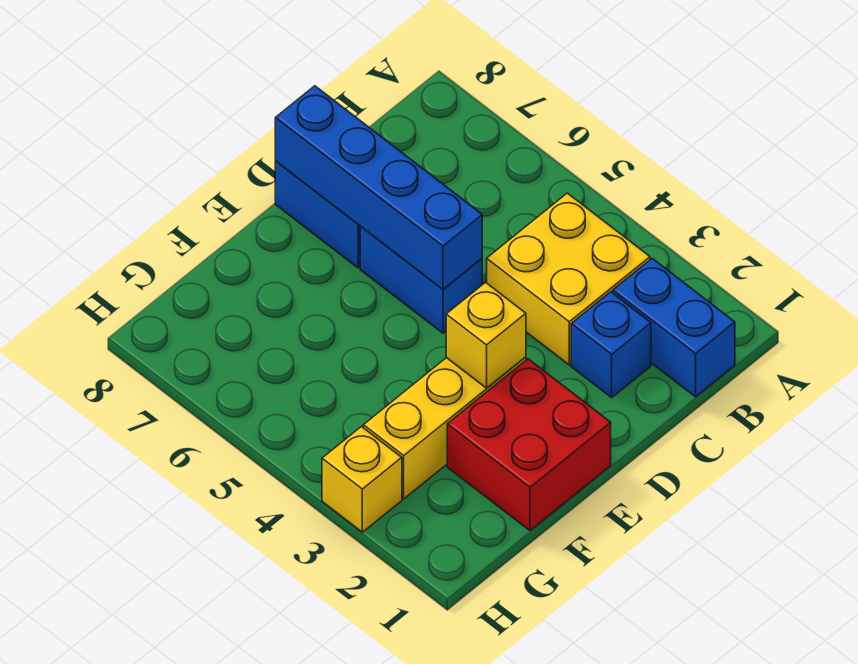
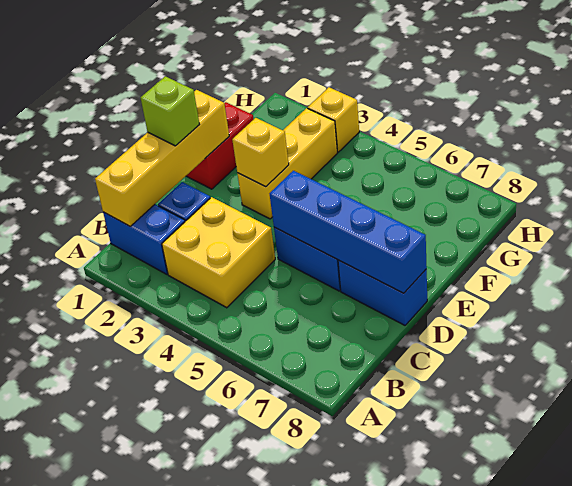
none -> yellow 1x4 brick [95,90,229,226]
none -> lime 1x1 brick [141,76,200,146]
red 2x2 brick [447,359,611,531] -> red 1x2 brick [186,102,254,189]

